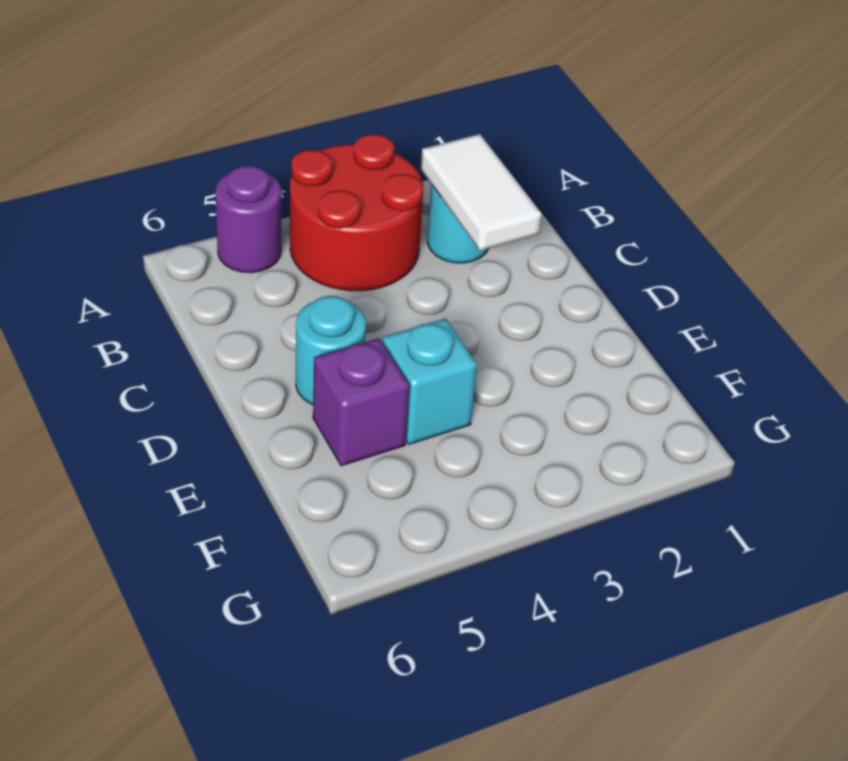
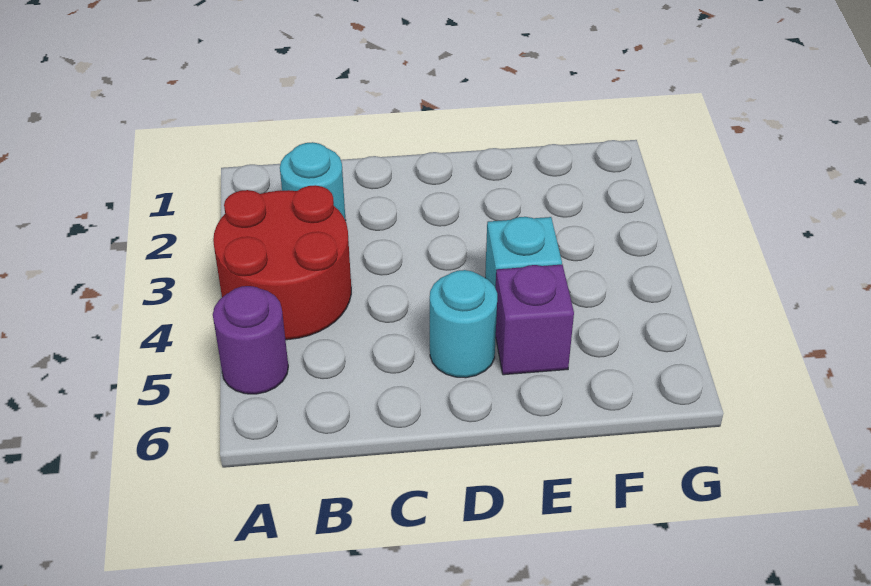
white 1x2 tile [421,134,542,251] -> none

